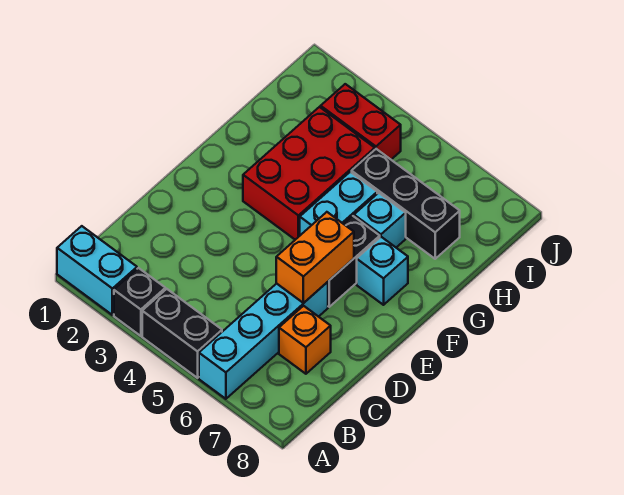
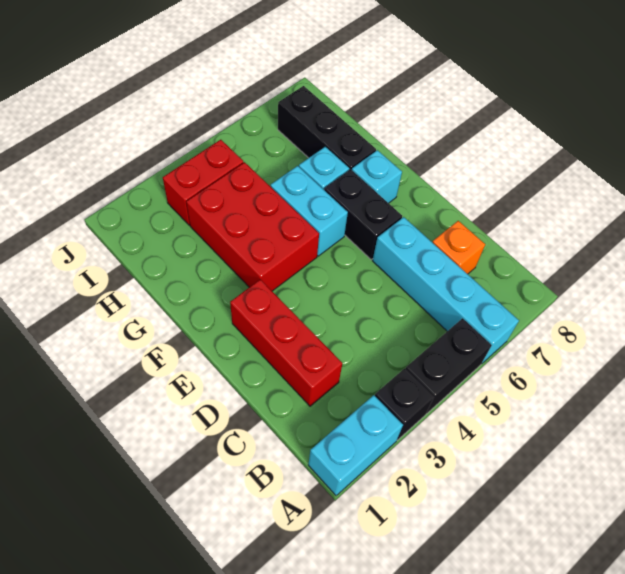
none -> red 1x3 brick [230,279,342,406]
orange 1x2 brick [276,212,354,303] -> none
black 1x3 brick [352,149,460,259] -> black 1x3 brick turned to [278,86,376,170]

